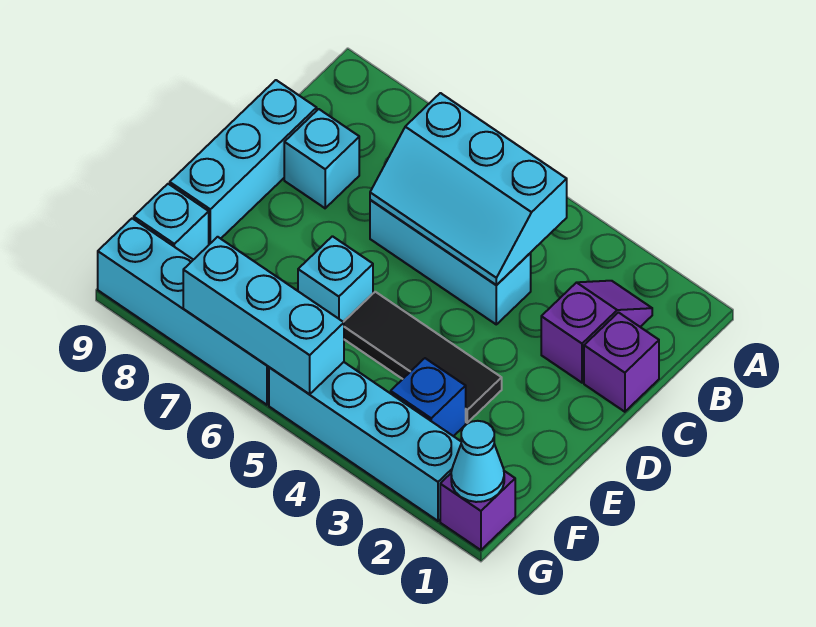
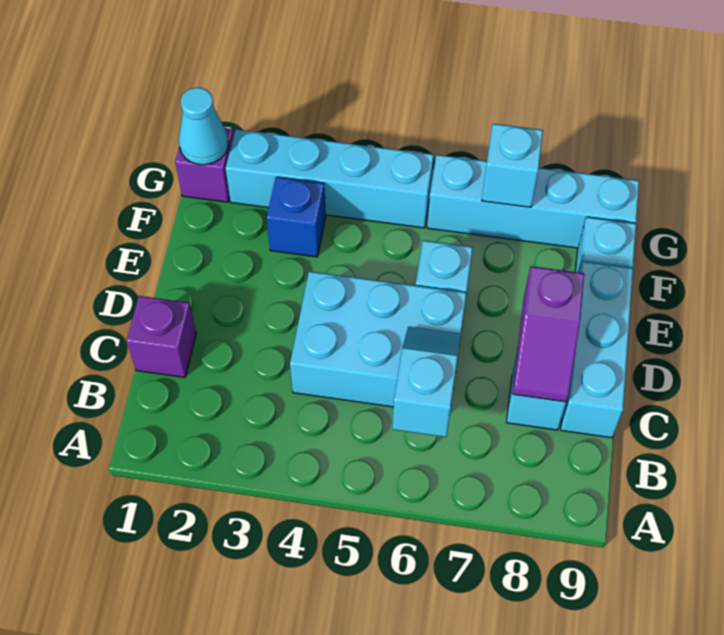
purple 1x2 slope [541,281,652,383] -> purple 1x2 slope moved to [513,266,584,402]
cyan 2x3 slope [370,93,567,285] -> cyan 1x2 slope [393,327,461,437]
cyan 1x3 brick [370,200,531,324] -> cyan 2x3 brick [290,271,467,407]
black 1x3 tile [344,292,502,423] -> none
cyan 1x3 brick [183,237,344,394] -> cyan 1x1 brick [482,124,543,207]

